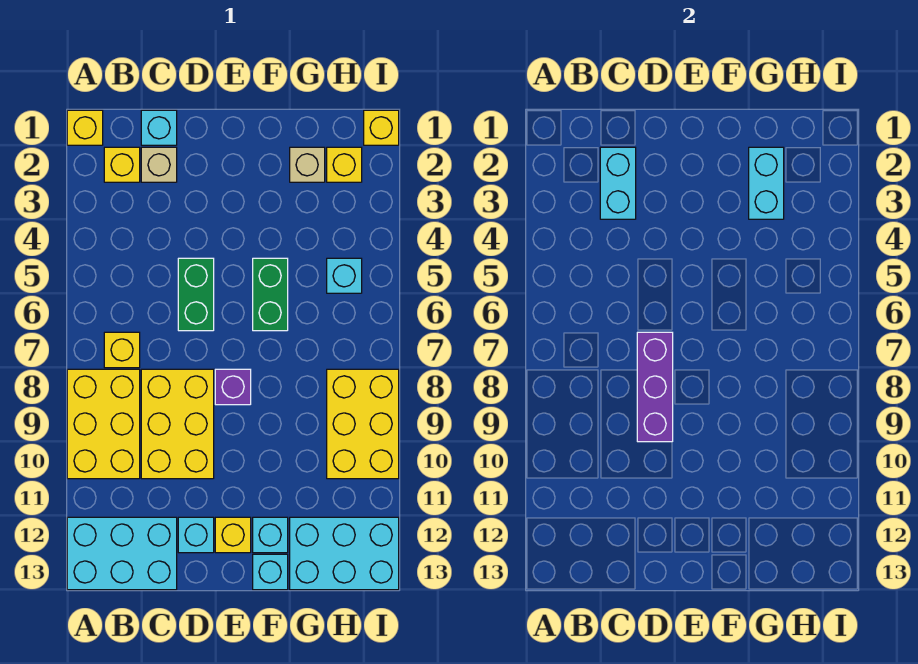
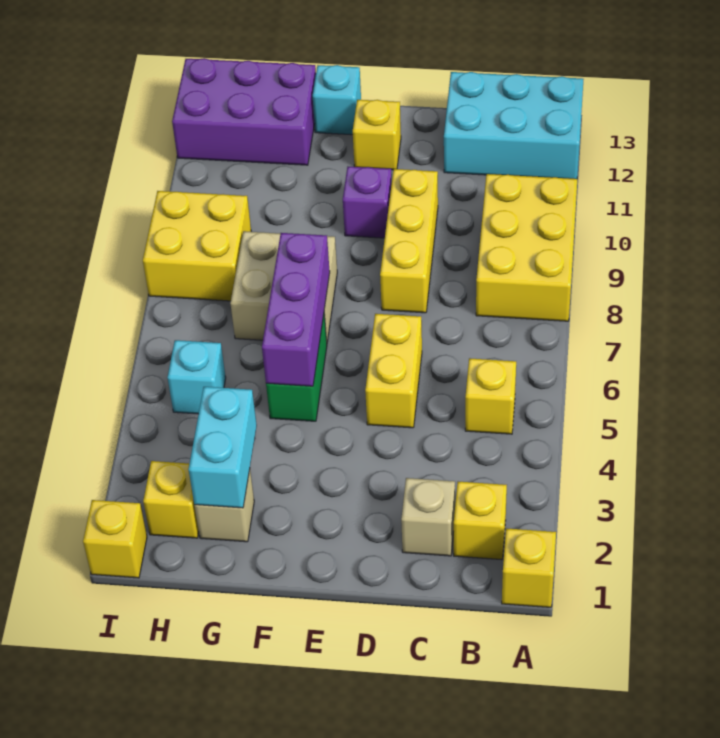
yellow 1x1 brick [104,332,140,368] -> yellow 1x1 brick moved to [465,358,516,434]
cyan 1x1 brick [141,110,177,145] -> none
cyan 1x2 brick [600,147,636,219] -> none
yellow 2x3 brick [141,369,214,479] -> yellow 1x3 brick [380,169,438,313]
green 1x2 brick [178,258,214,331] -> yellow 1x2 brick [365,314,422,428]
purple 1x3 brick [637,332,673,442] -> purple 1x3 brick moved to [262,233,330,386]
cyan 1x1 brick [178,517,214,553] -> none
purple 1x1 brick [215,369,251,405] -> purple 1x1 brick moved to [343,167,392,238]
none -> tan 2x2 brick [230,231,337,342]
cyan 1x1 brick [253,517,288,553] -> none
cyan 2x3 brick [290,517,399,590] -> purple 2x3 brick [172,58,316,165]
yellow 2x3 brick [327,369,399,479] -> yellow 2x2 brick [143,191,251,301]

